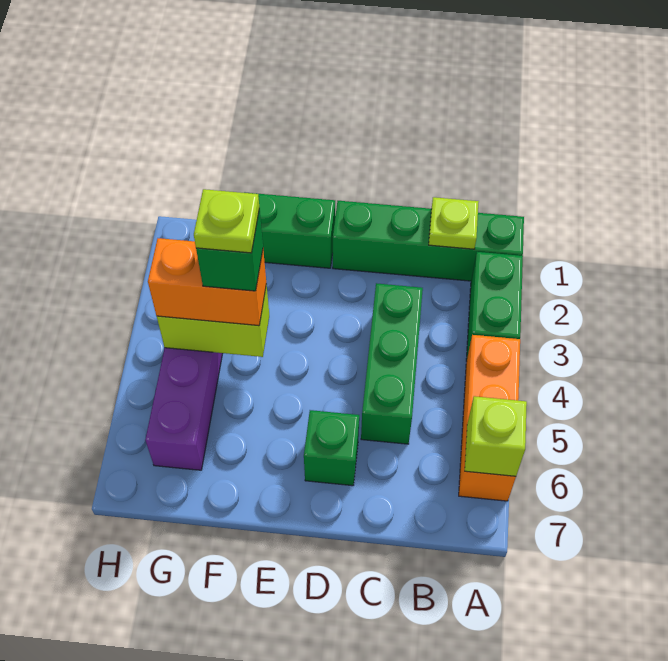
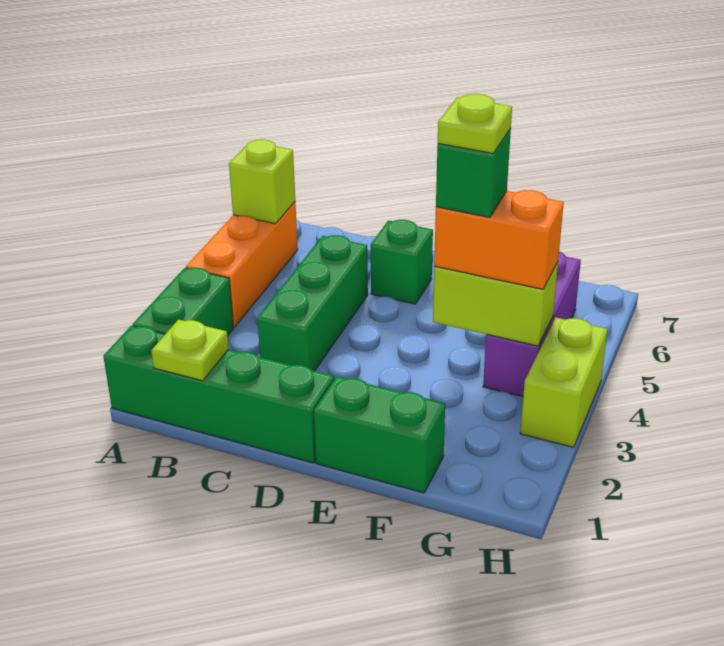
none -> lime 1x2 brick [520,318,608,447]

